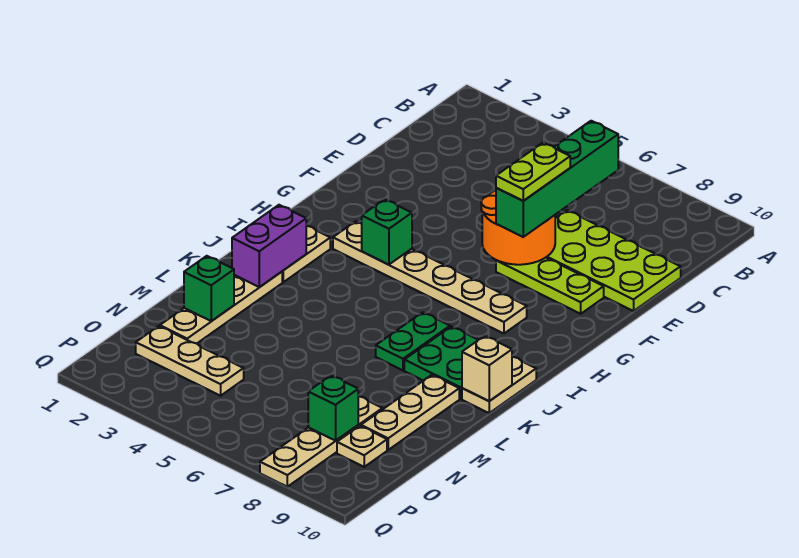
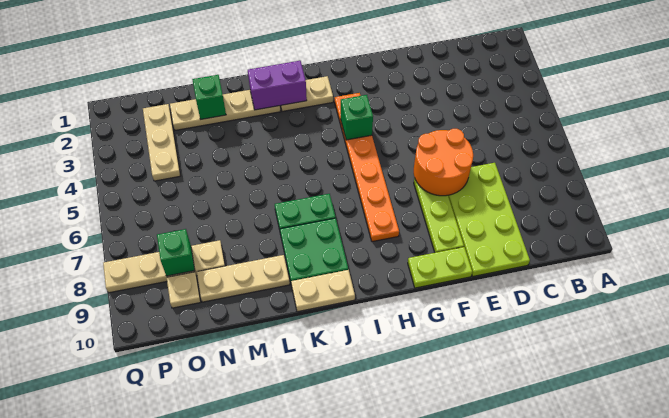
green 1x4 brick [496,121,618,237] -> none
lime 1x2 plate [496,143,570,201] -> lime 1x2 plate moved to [408,247,472,288]
tan 1x6 plate [333,221,527,334] -> orange 1x6 plate [335,93,399,242]
tan 1x1 brick [462,336,512,401] -> none

